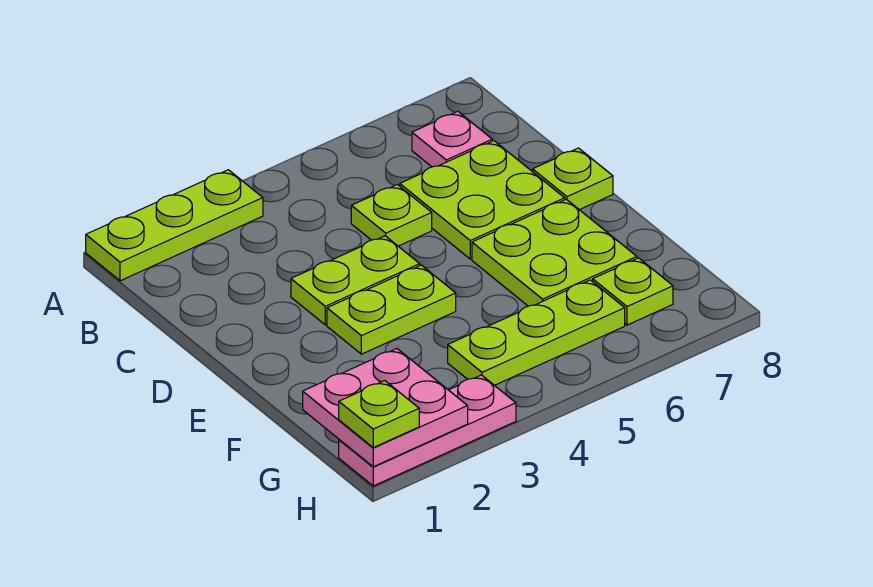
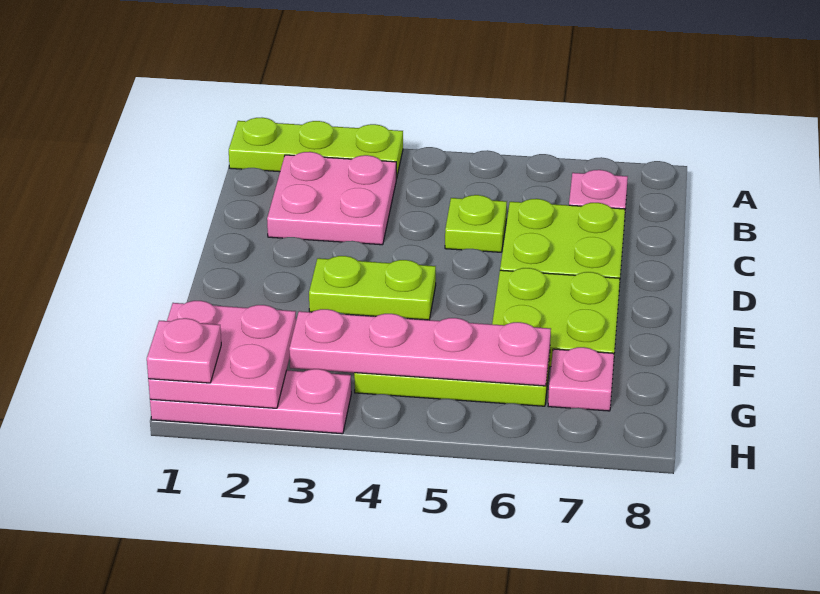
none -> pink 2x2 plate [267,152,396,245]
lime 1x2 plate [291,236,420,325] -> none
lime 1x1 plate [533,148,613,210] -> none
none -> pink 1x4 plate [289,309,551,386]
lime 1x1 plate [593,258,673,325] -> pink 1x1 plate [548,347,614,411]
lime 1x1 plate [339,381,419,448] -> pink 1x1 plate [147,318,221,383]

